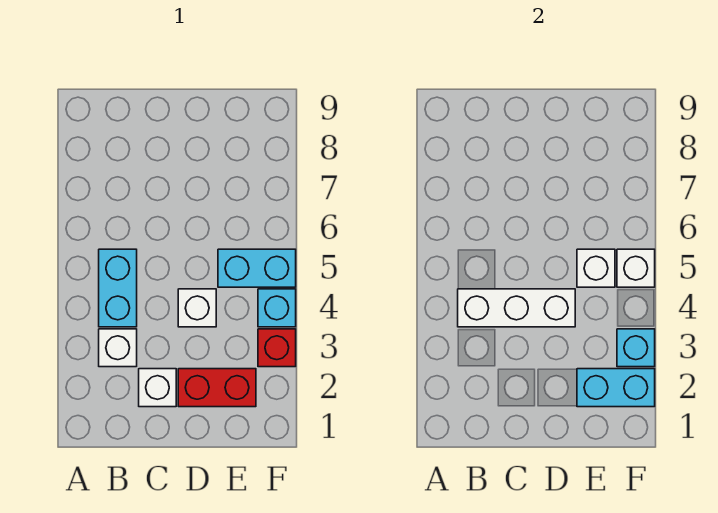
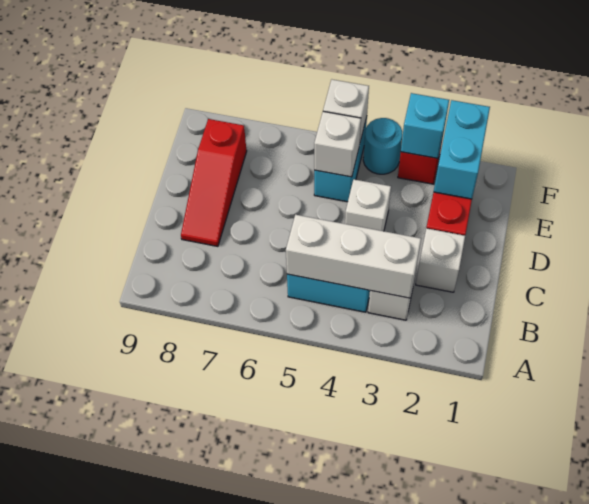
white 1x3 brick [458,289,575,327] -> white 1x3 brick turned to [286,215,421,298]
none -> red 1x3 slope [181,119,247,246]
cyan 1x1 brick [258,289,296,327] -> cyan 1x1 round brick [363,118,402,174]

